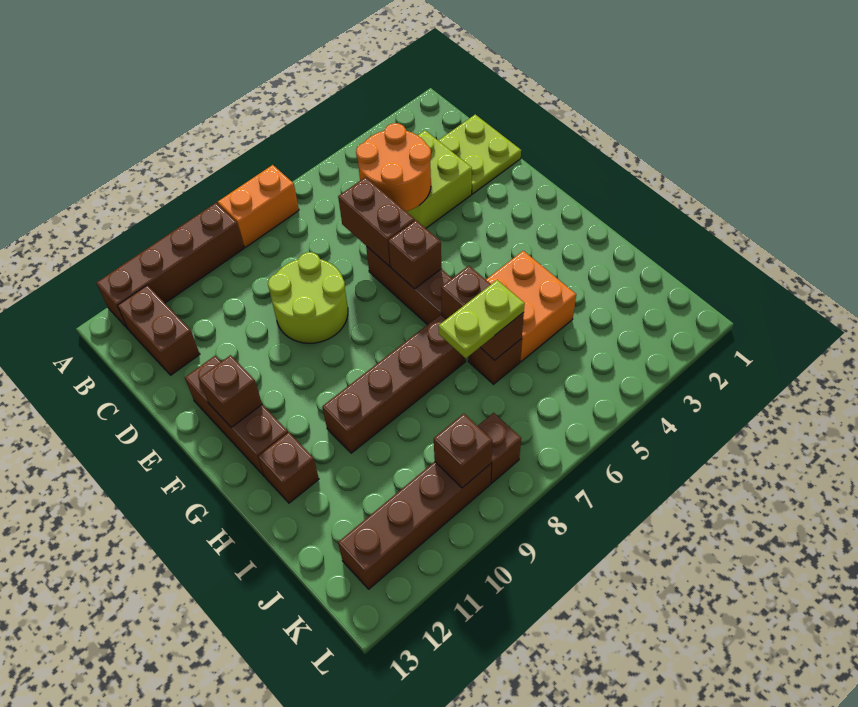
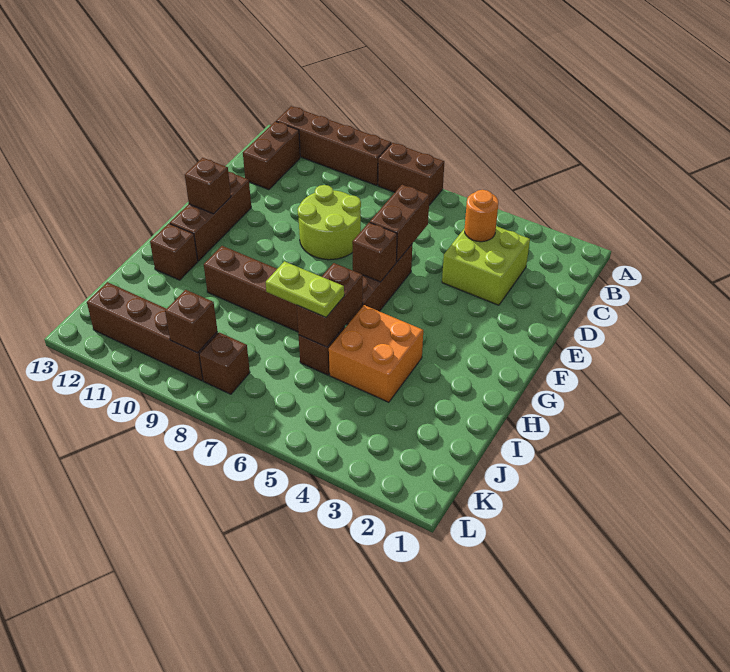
orange 1x2 brick [218,165,299,248] -> brown 1x2 brick [378,143,444,205]
lime 2x2 plate [438,114,521,194] -> none
orange 2x2 round brick [356,123,431,211] -> orange 1x1 round brick [465,190,498,242]

